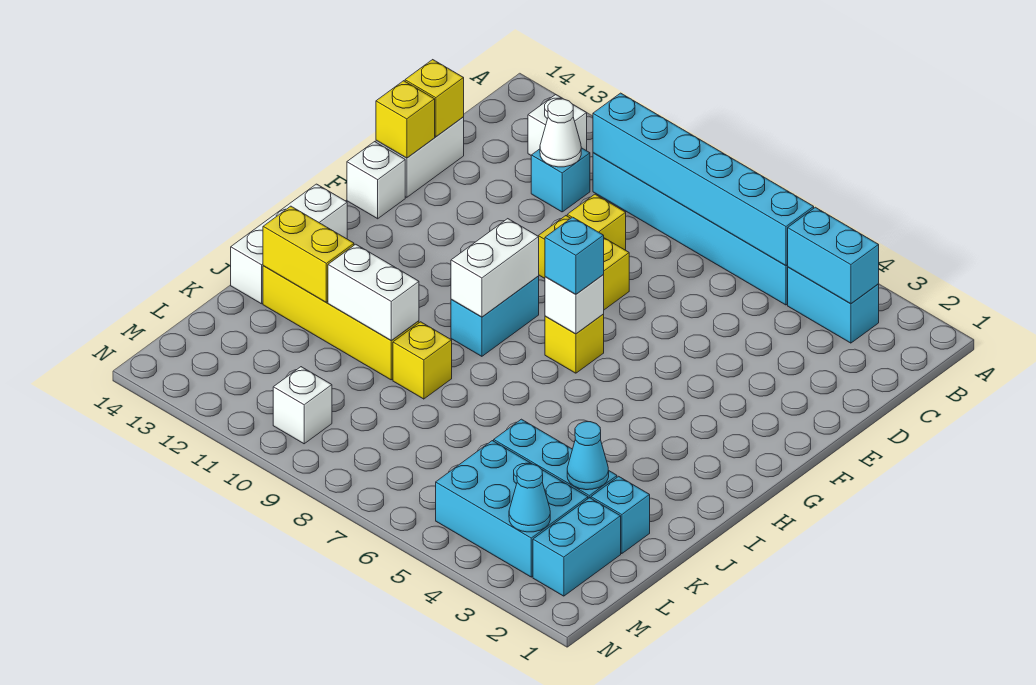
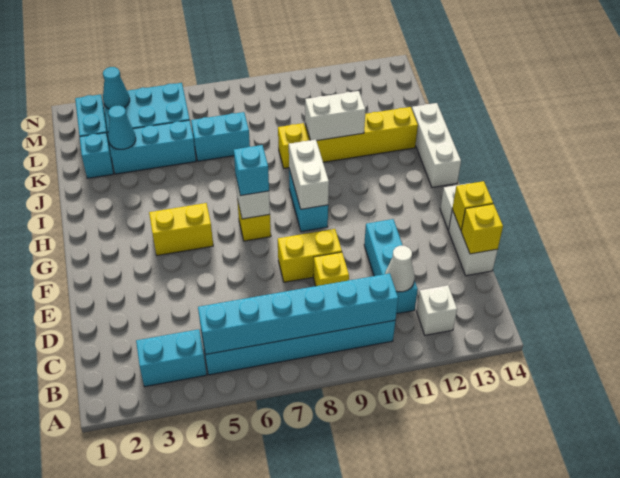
cyan 1x2 brick [788,207,879,304] -> cyan 1x2 brick moved to [191,112,250,161]
cyan 1x1 brick [531,148,590,212] -> cyan 1x3 brick [364,219,418,314]
yellow 1x2 brick [263,206,354,302] -> yellow 1x2 brick moved to [149,203,213,256]
white 1x1 brick [273,367,332,444] -> none

